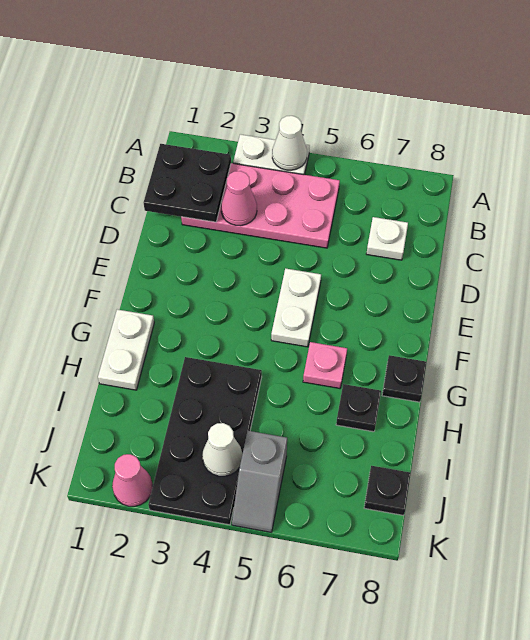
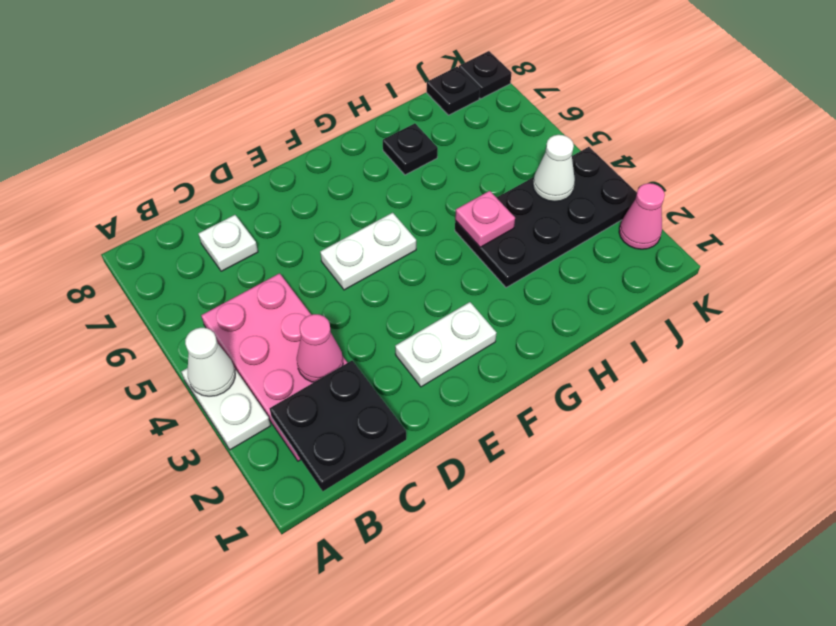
white 1x2 plate [98,309,154,390] -> white 1x2 plate moved to [395,302,496,387]
pink 1x1 plate [303,342,347,388] -> pink 1x1 plate moved to [455,191,515,247]
black 1x1 plate [382,355,427,402] -> black 1x1 plate moved to [459,51,512,99]
grey 1x2 slope [232,431,287,532] -> none

